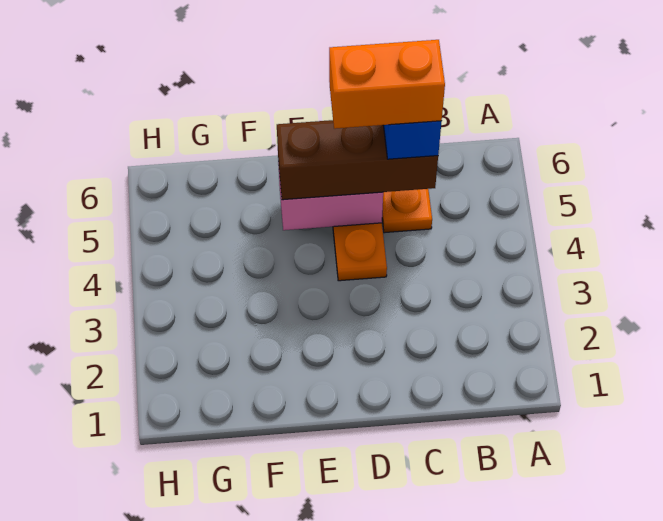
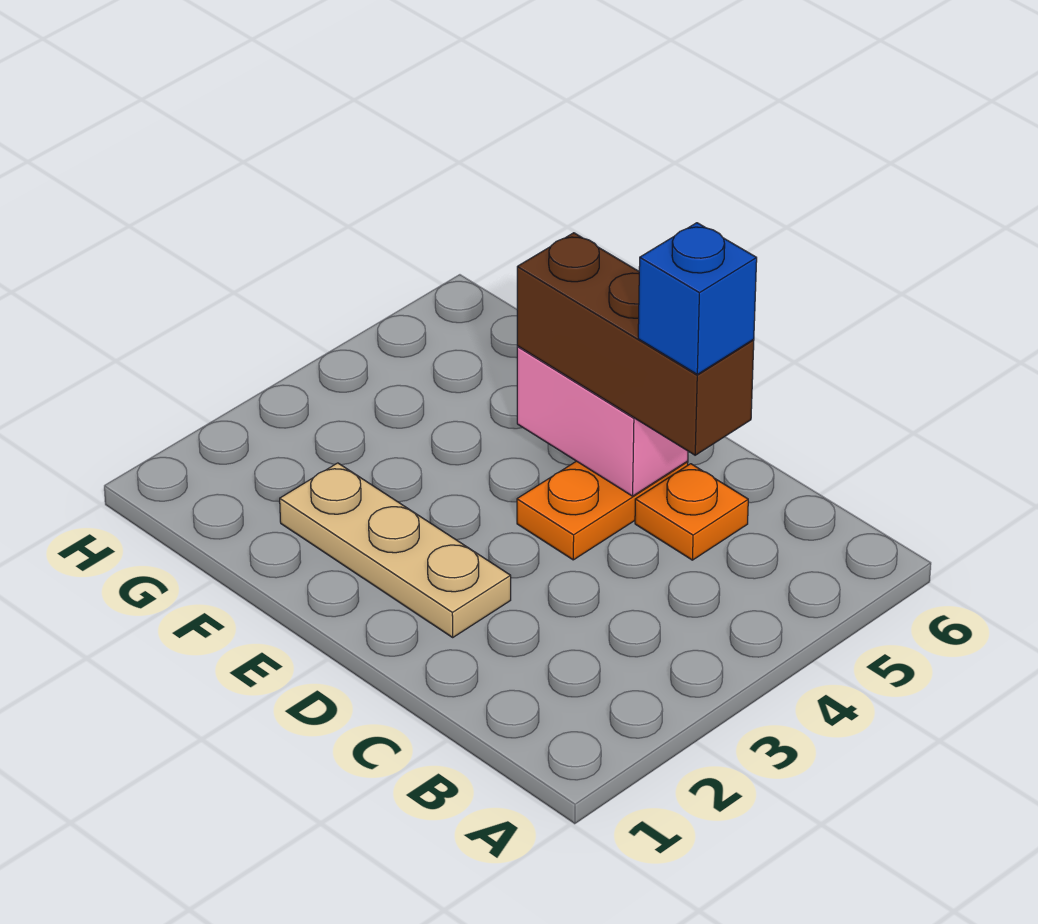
orange 1x2 brick [329,40,445,129] -> none
none -> tan 1x3 plate [280,463,511,637]

